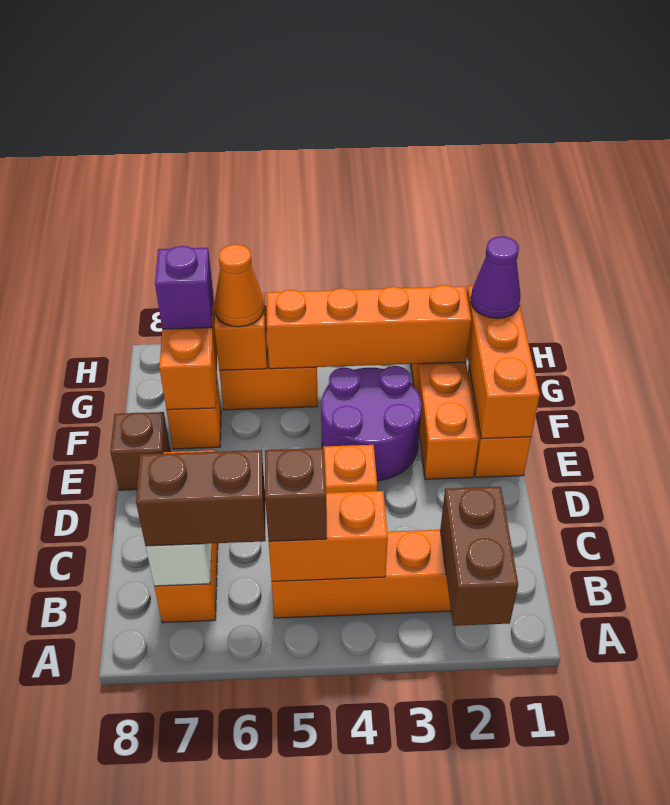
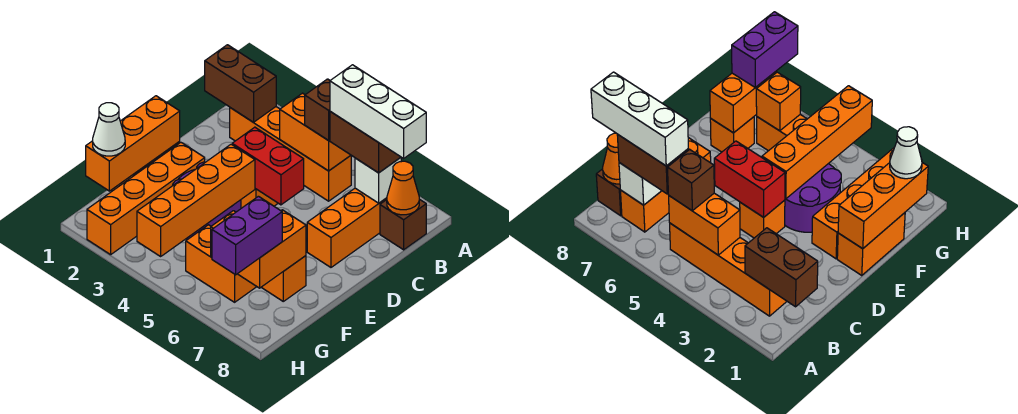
brown 1x2 brick [440,487,518,626] -> brown 1x2 brick turned to [205,45,276,122]
none -> white 1x3 brick [330,65,426,158]
none -> red 1x2 brick [232,127,304,205]
brown 1x1 brick [110,412,170,490] -> brown 1x1 brick moved to [380,199,426,250]
purple 1x1 cone [471,236,520,318] -> white 1x1 cone [93,103,125,156]
orange 1x4 brick [266,285,471,369] -> orange 1x4 brick turned to [137,144,255,256]
orange 1x1 cone [214,244,264,327] -> orange 1x1 cone moved to [387,161,419,215]
purple 1x1 brick [155,246,213,329] -> purple 1x2 brick [212,196,282,275]

